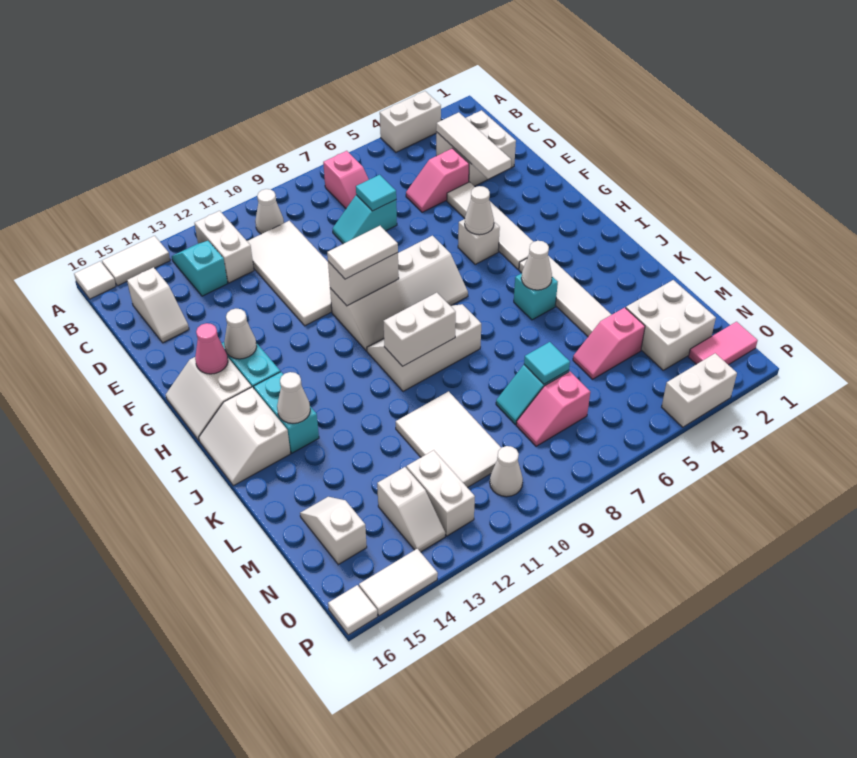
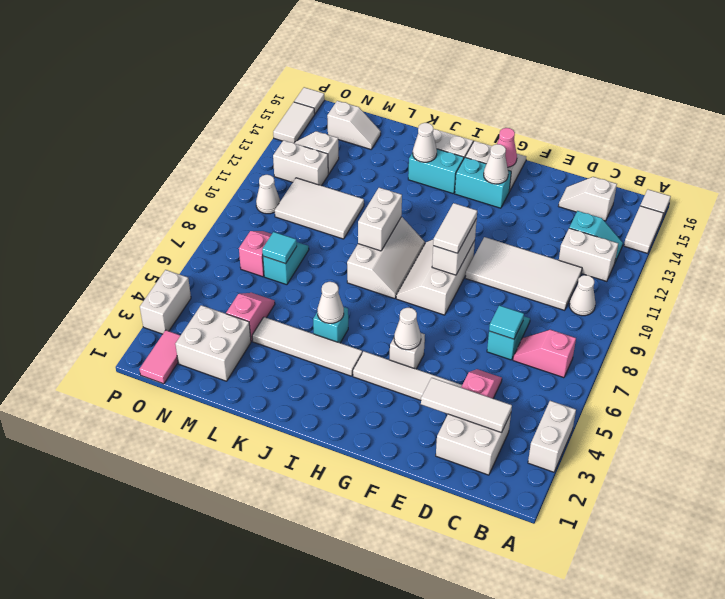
white 2x4 slope [330,235,468,351] -> white 2x3 slope [396,239,475,315]

